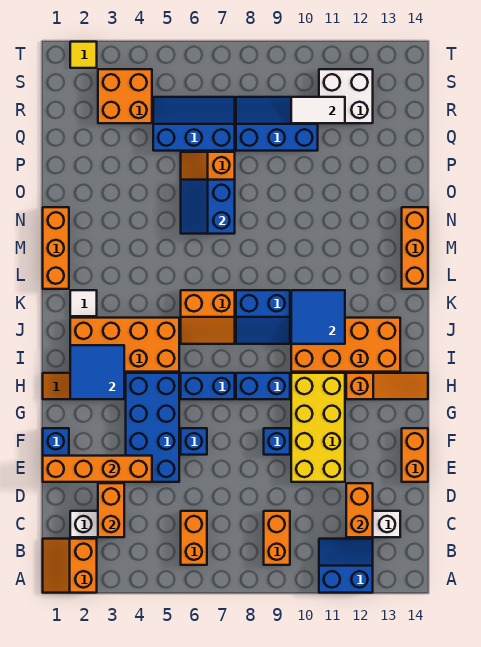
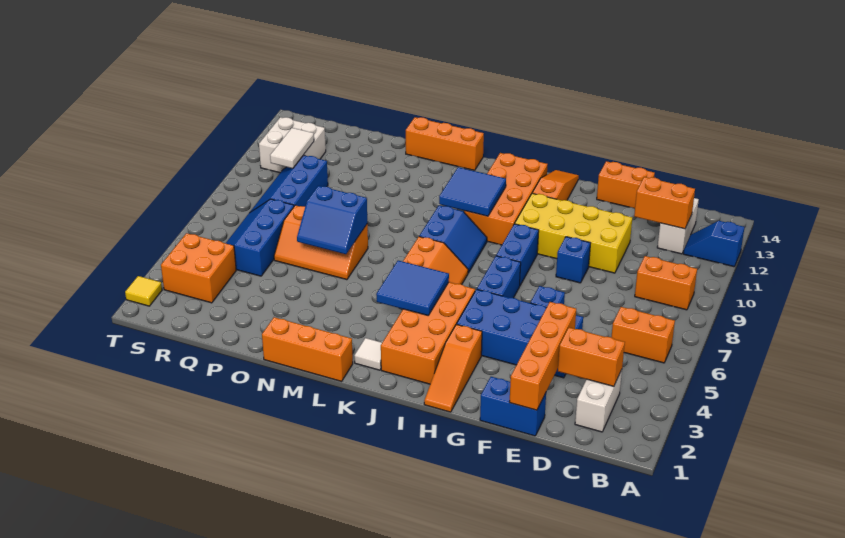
orange 2x2 slope [43,539,97,593] -> none
blue 2x2 slope [319,539,373,593] -> blue 1x2 slope [683,221,744,267]
blue 2x2 tile [70,345,124,399] -> blue 2x2 tile moved to [376,261,449,315]

